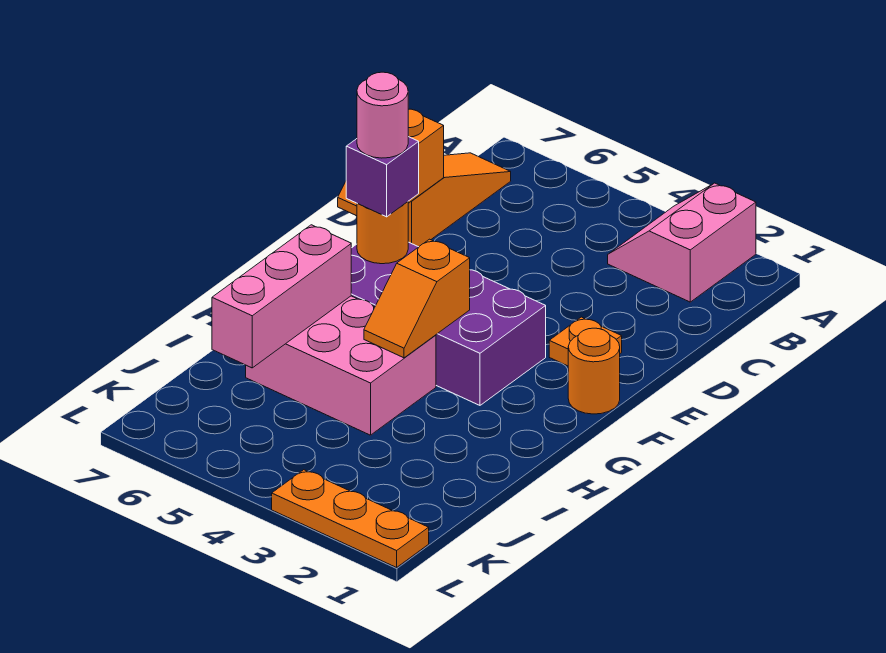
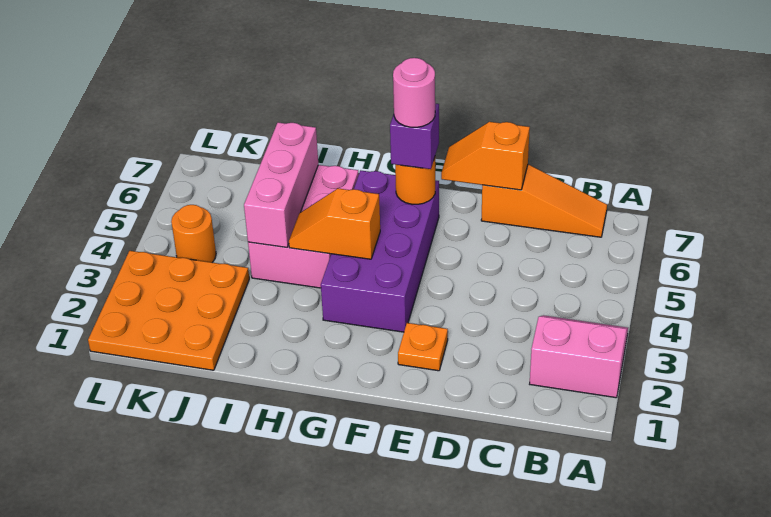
orange 1x1 round brick [568,328,620,414] -> orange 1x1 round brick moved to [171,205,216,262]
pink 1x3 brick [212,225,351,368] -> pink 1x3 brick turned to [244,122,318,247]
orange 1x3 plate [272,470,429,568] -> orange 3x3 plate [88,251,249,370]

